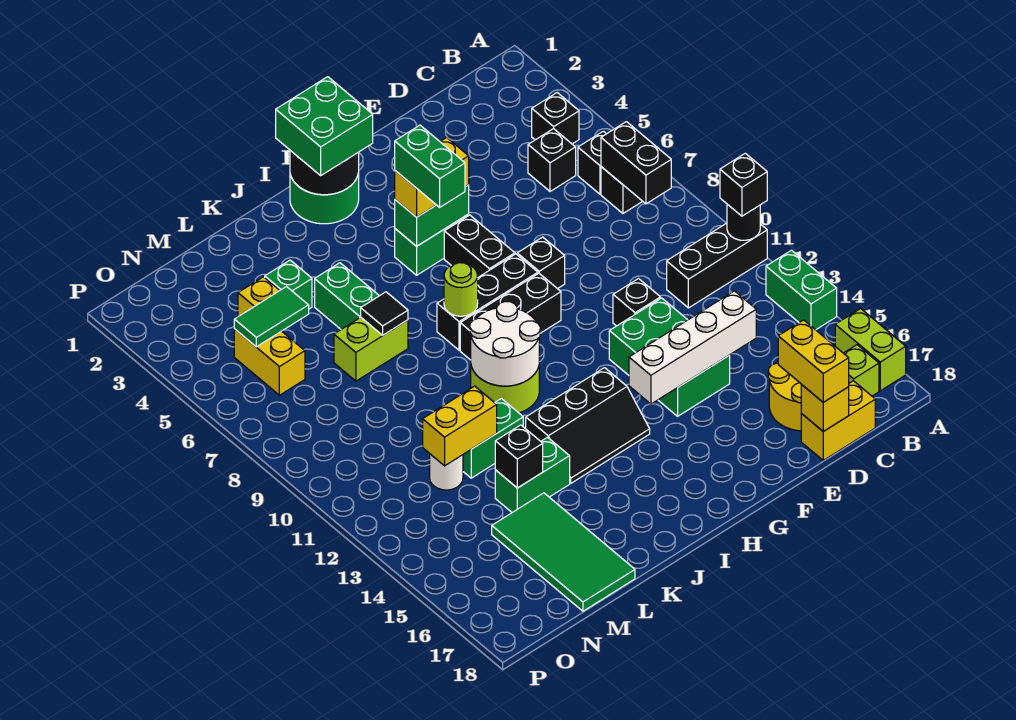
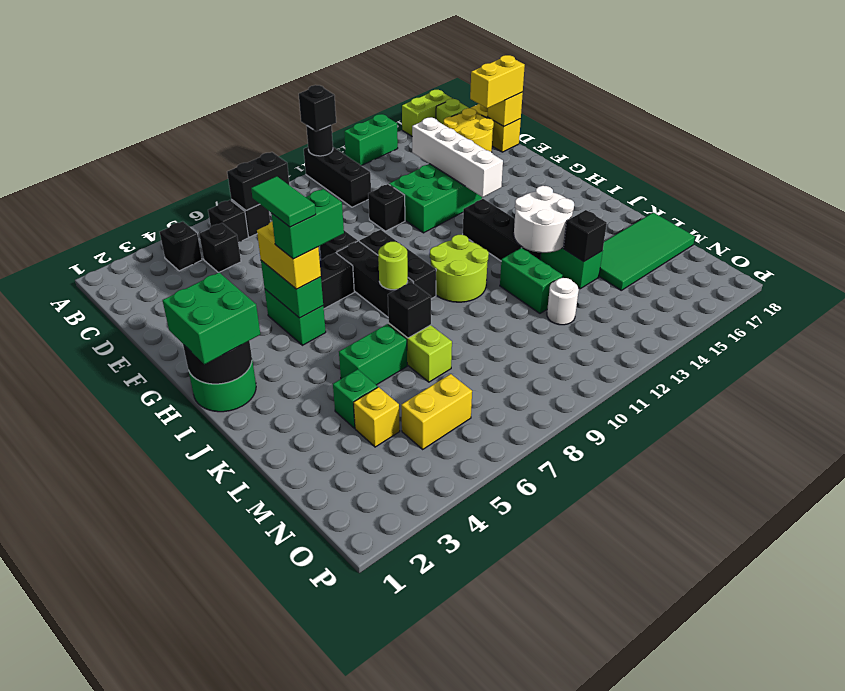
white 2x2 round brick [470,302,540,386] -> white 2x2 round brick moved to [514,186,574,253]
black 1x1 tile [361,292,408,335] -> black 1x1 brick [388,282,431,338]
yellow 1x2 brick [423,386,497,466] -> none
green 1x2 tile [234,287,309,347] -> green 1x2 tile moved to [251,176,316,227]

